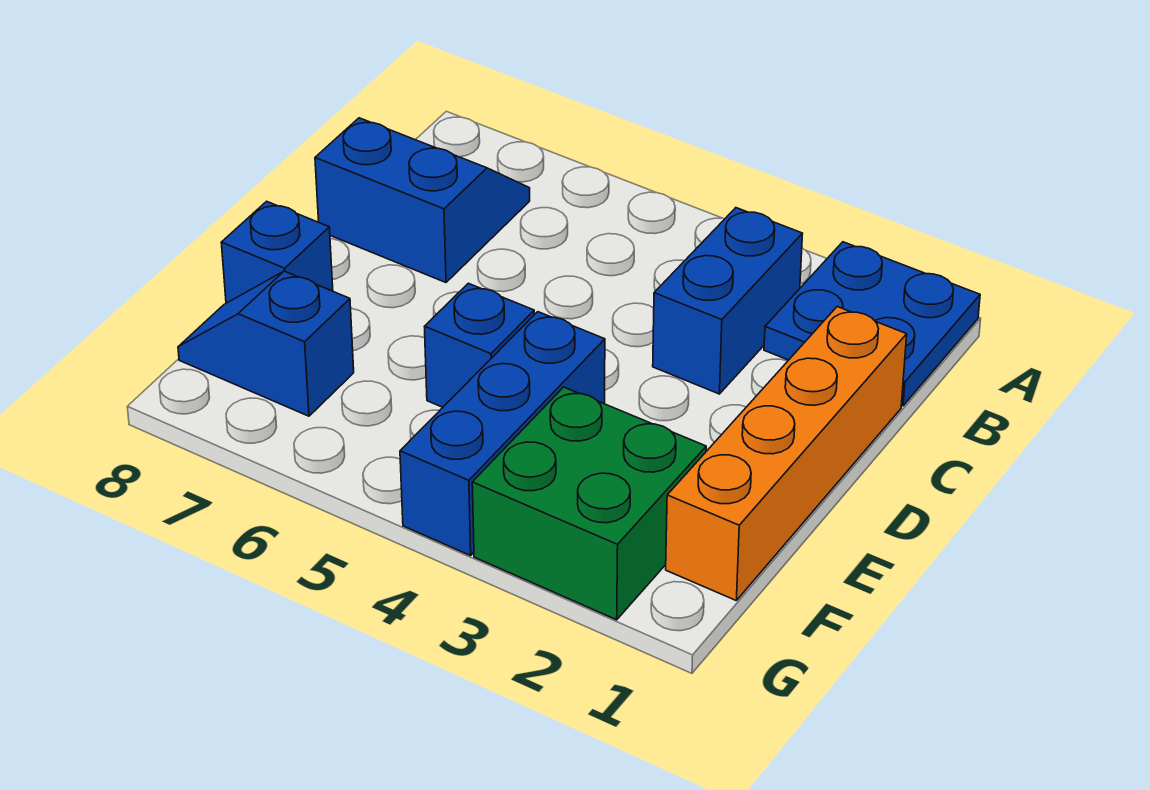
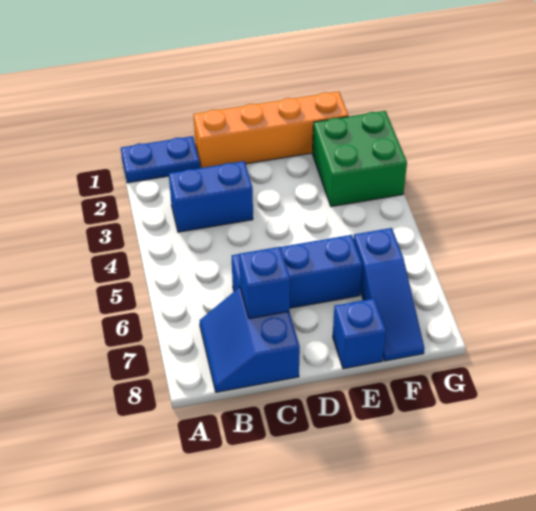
blue 2x2 plate [764,242,980,406] -> blue 1x2 plate [121,136,200,183]
blue 1x3 brick [400,312,605,555] -> blue 1x3 brick moved to [232,235,362,308]
blue 1x1 brick [424,283,534,407] -> blue 1x1 brick moved to [239,247,290,319]
blue 1x2 slope [178,271,354,416] -> blue 1x3 slope [353,228,424,361]

